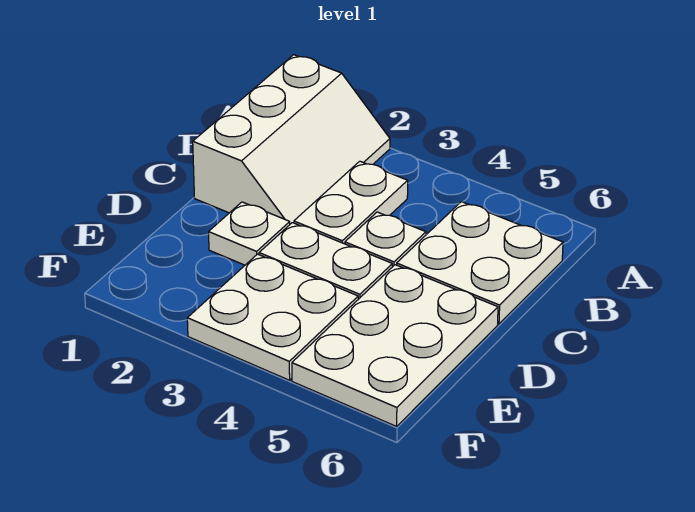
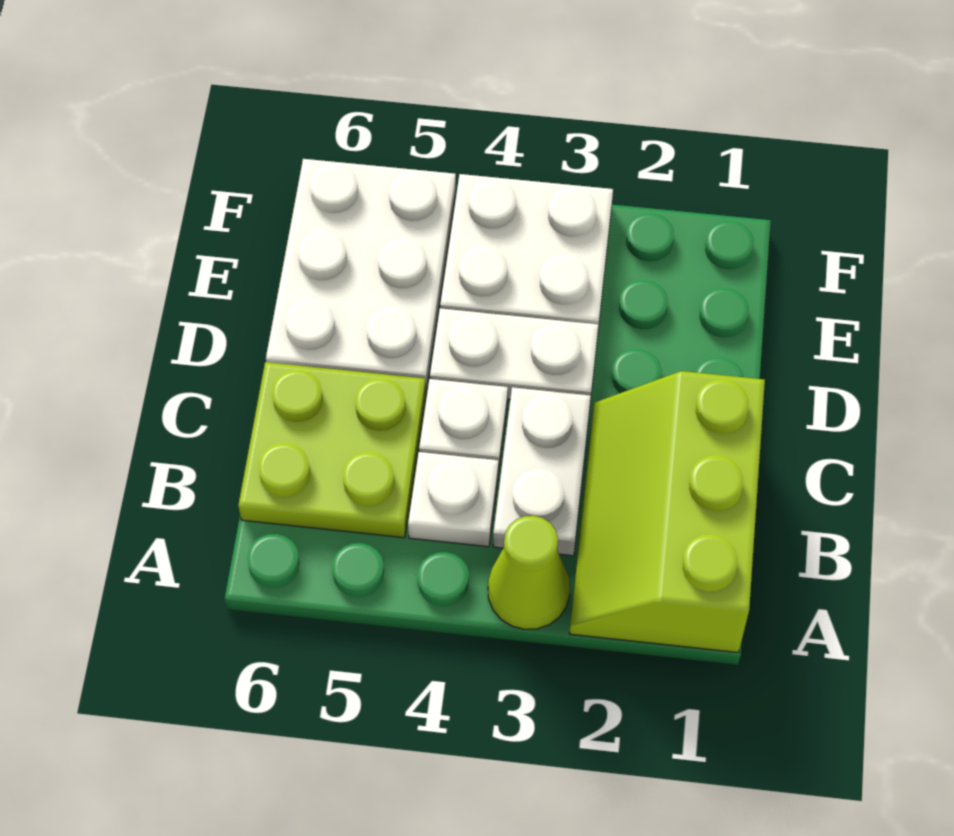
white 2x3 slope [193,55,390,224] -> lime 2x3 slope [570,371,765,652]
none -> lime 1x1 cone [488,516,570,629]
white 2x2 plate [397,202,563,324] -> lime 2x2 plate [238,362,426,538]
white 1x1 plate [209,202,290,265] -> white 1x1 plate moved to [408,452,498,547]

